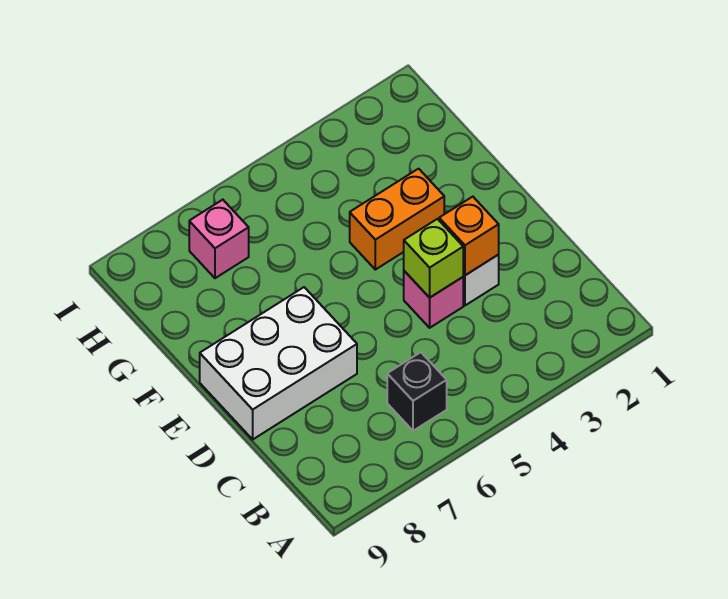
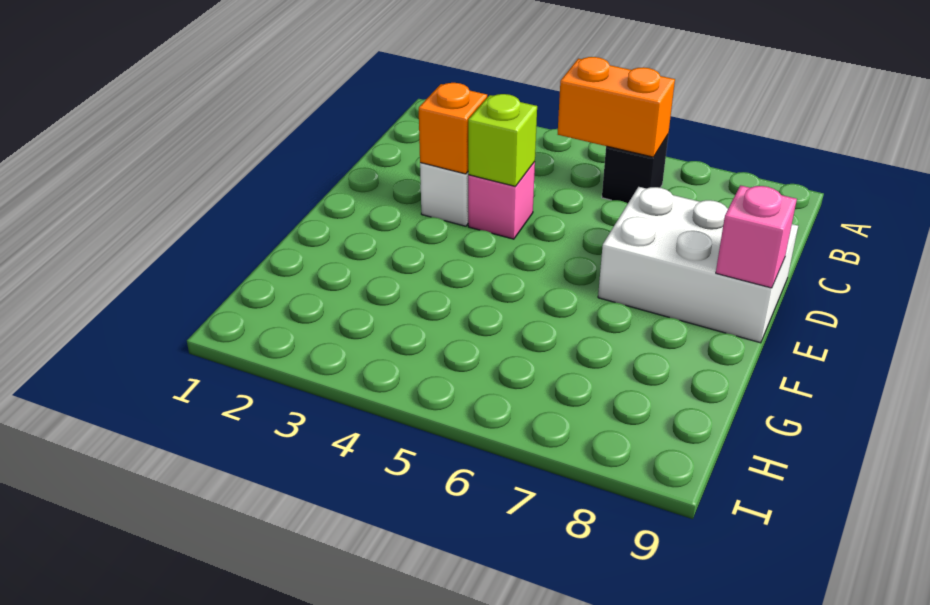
orange 1x2 brick [350,169,444,270] -> orange 1x2 brick moved to [558,57,675,157]
pink 1x1 brick [189,200,249,278] -> pink 1x1 brick moved to [716,185,797,288]

